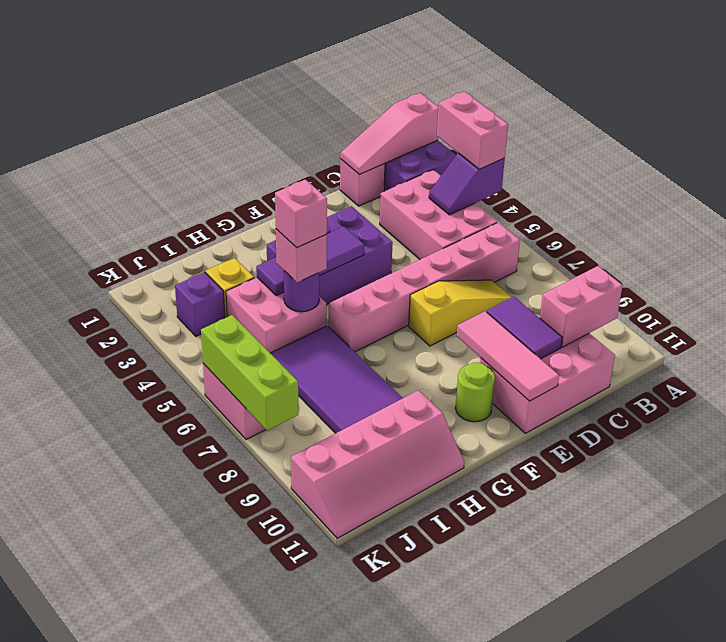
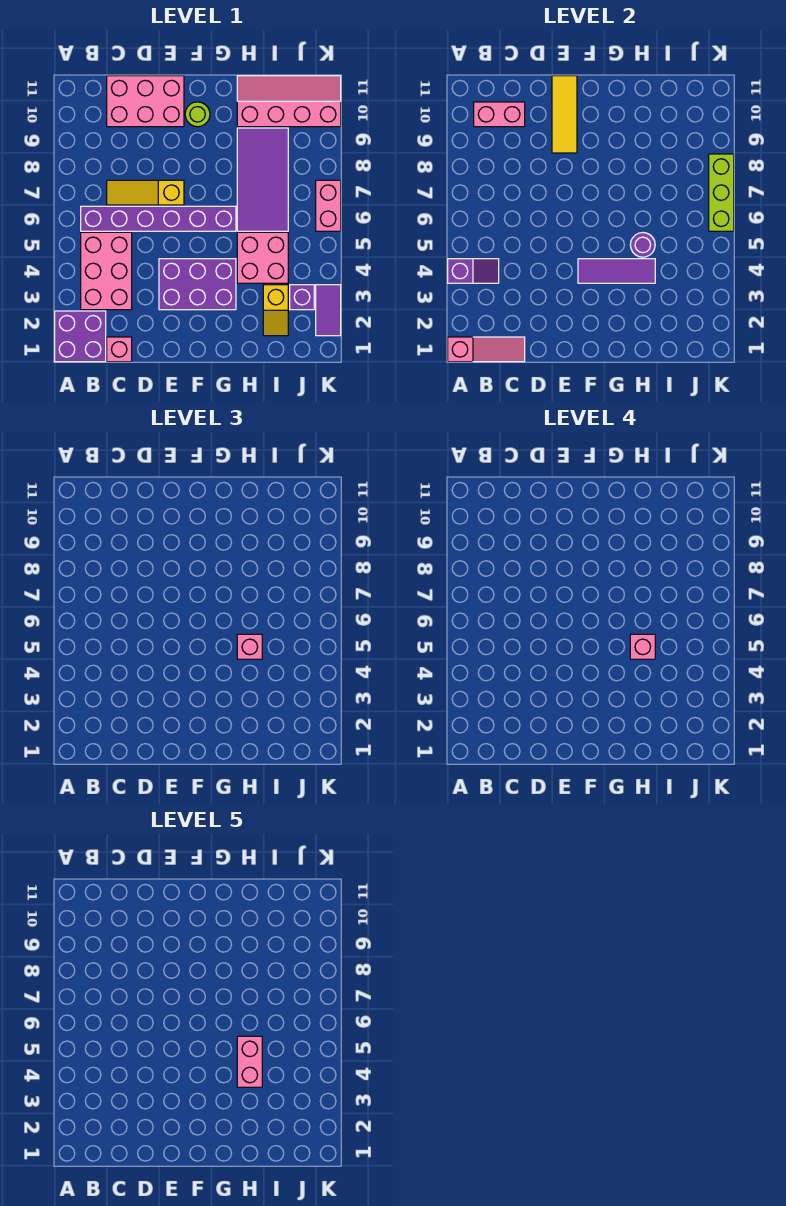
pink 1x2 brick [437,91,508,169] -> pink 1x2 brick moved to [237,1036,262,1087]
pink 1x6 brick [329,222,520,352] -> purple 1x6 brick [81,206,236,231]
purple 1x2 tile [487,297,562,359] -> purple 1x2 tile moved to [316,285,341,336]
pink 1x3 tile [457,311,559,401] -> yellow 1x3 tile [552,76,577,153]

